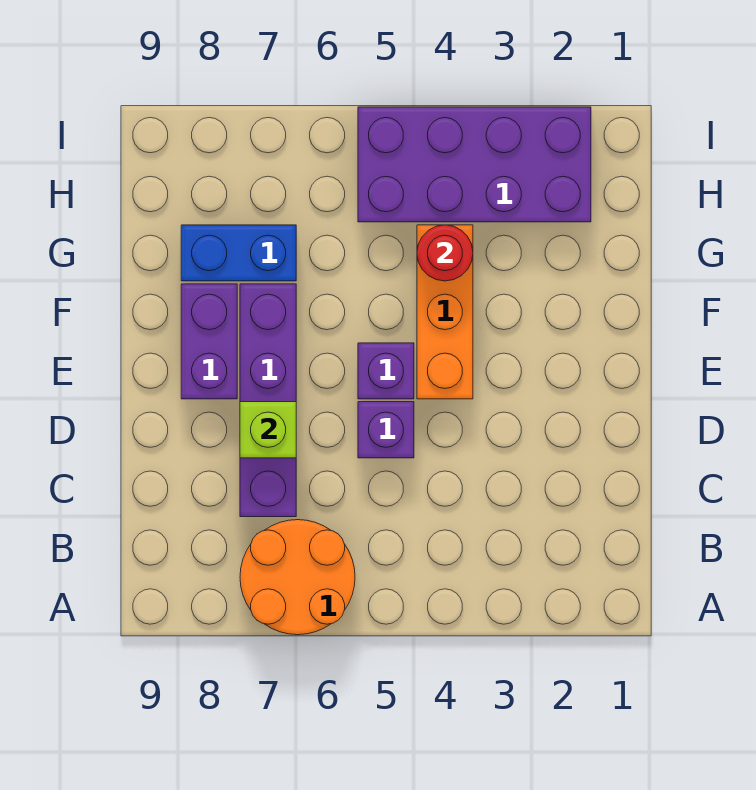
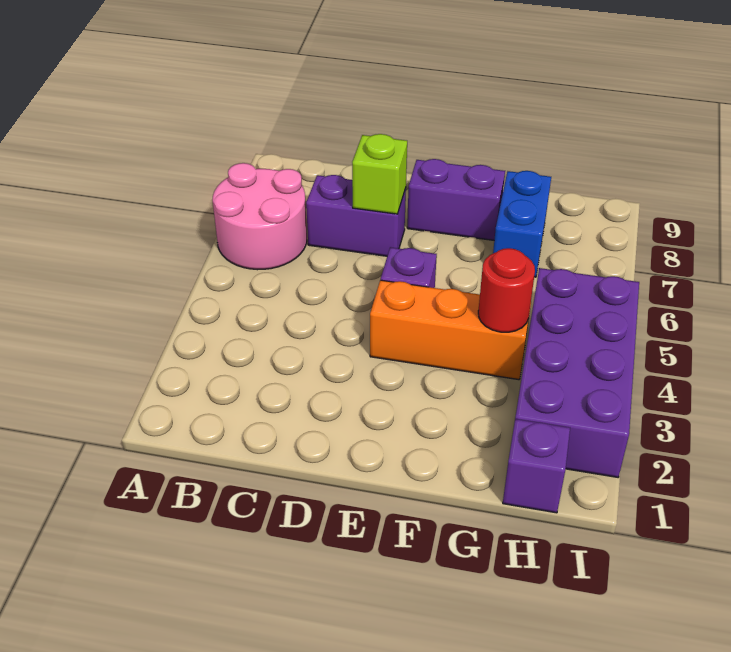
orange 2x2 round brick [240,520,355,635] -> pink 2x2 round brick [212,163,307,270]
purple 1x4 brick [240,284,296,517] -> purple 1x2 brick [306,175,406,256]
purple 1x1 brick [358,402,414,458] -> purple 1x1 brick moved to [503,419,570,513]

